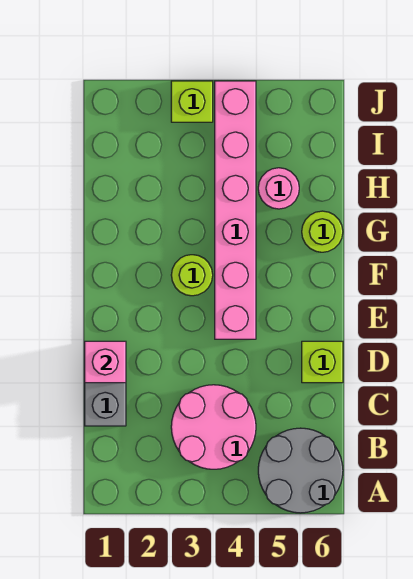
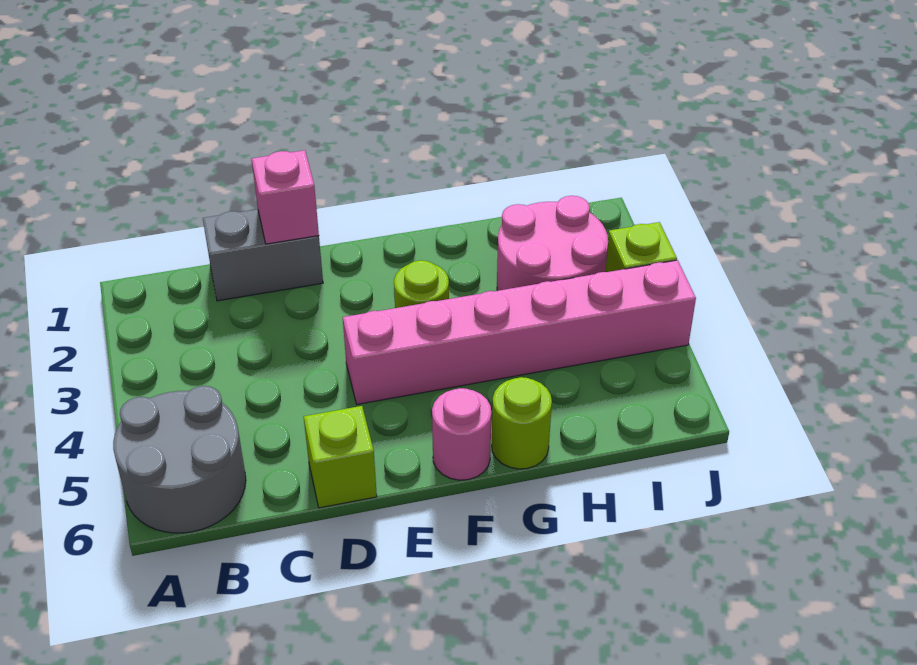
pink 2x2 round brick [171,385,256,469] -> pink 2x2 round brick moved to [497,196,608,291]
pink 1x1 round brick [258,168,299,209] -> pink 1x1 round brick moved to [432,388,491,480]

